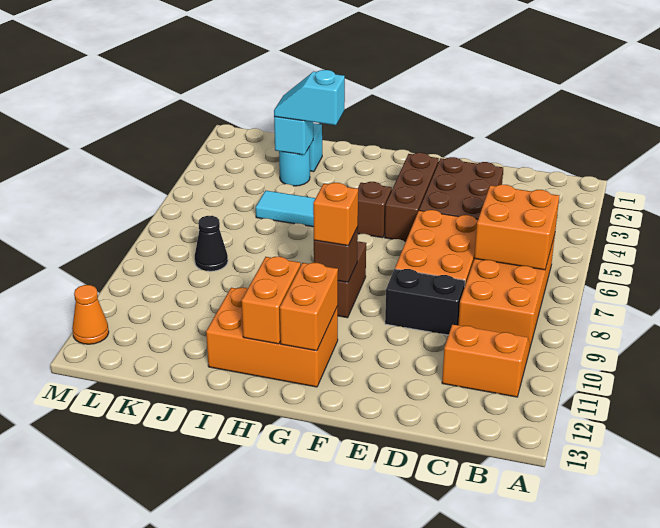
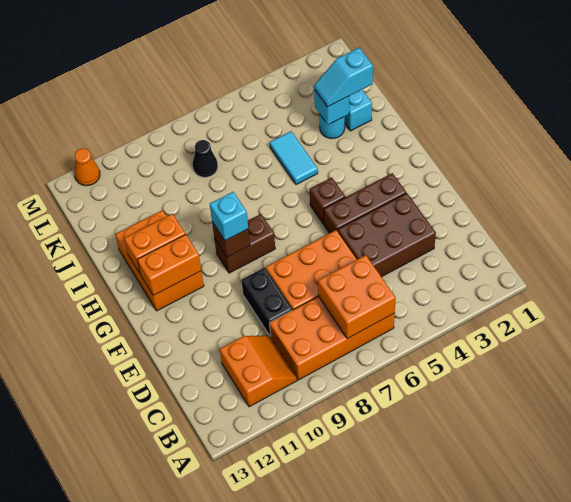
orange 1x1 brick [313,183,358,246] -> cyan 1x1 brick [210,192,248,241]
cyan 1x2 slope [274,70,345,125] -> cyan 1x2 slope turned to [314,48,373,107]

